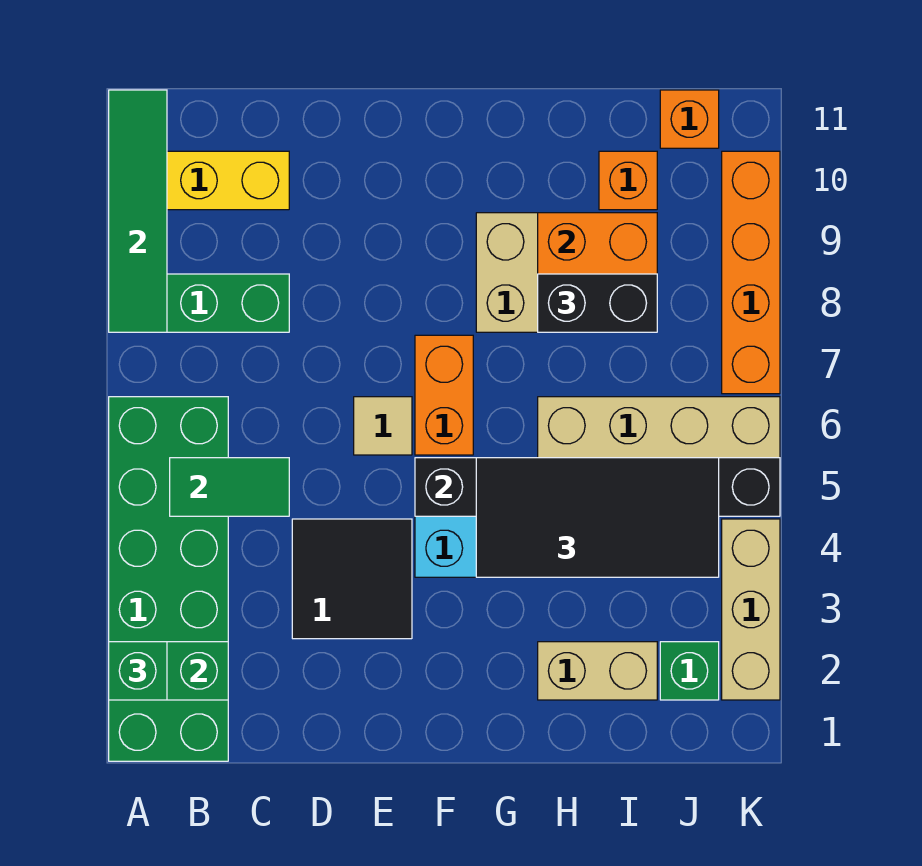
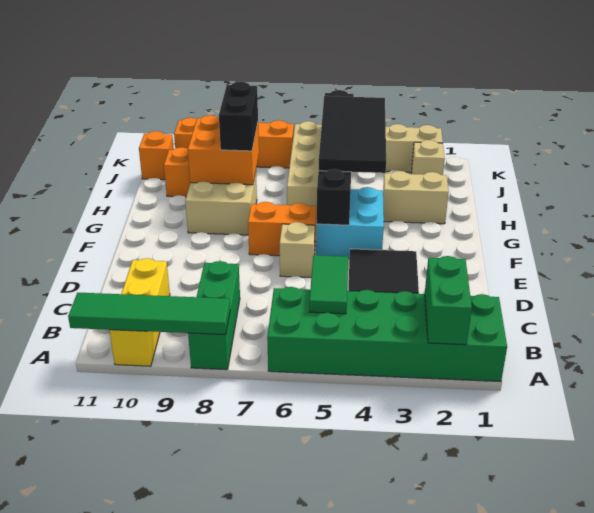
green 1x1 brick [109,642,167,700] -> none
tan 1x1 tile [354,397,412,455] -> tan 1x1 brick [280,222,315,277]
tan 1x2 brick [538,642,657,700] -> tan 1x2 brick turned to [383,171,449,224]
green 1x1 brick [660,642,719,700] -> tan 1x1 brick [411,140,445,175]

